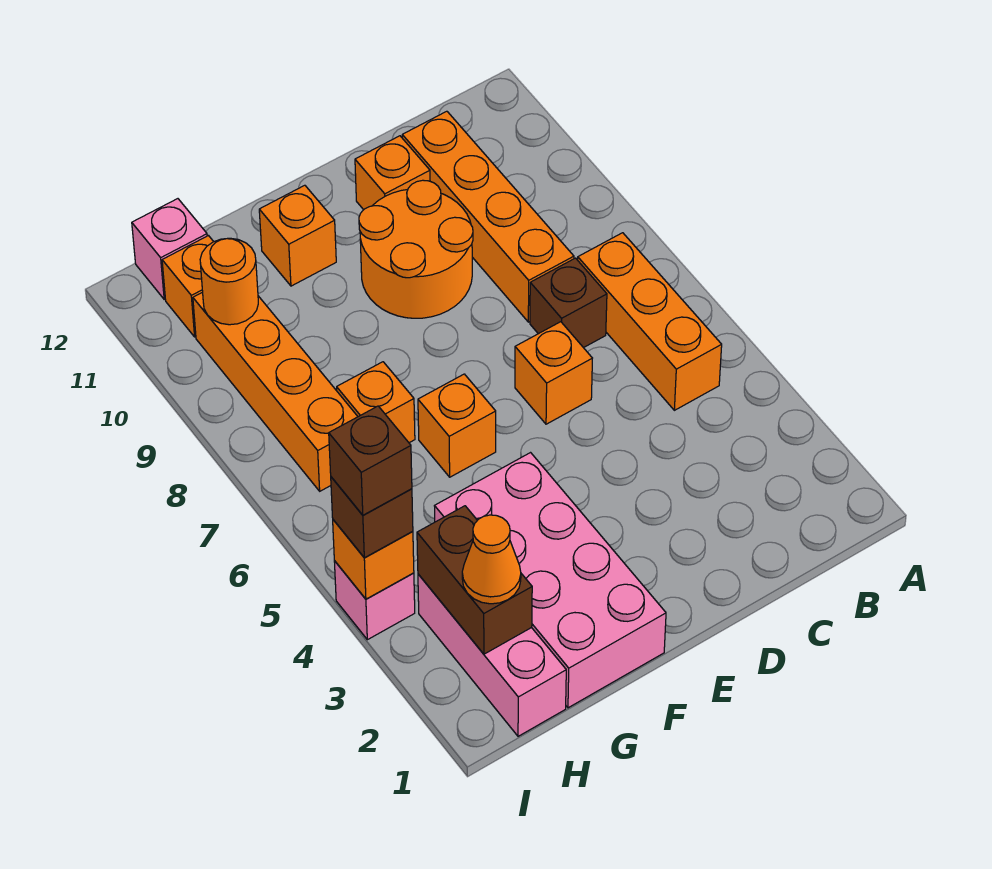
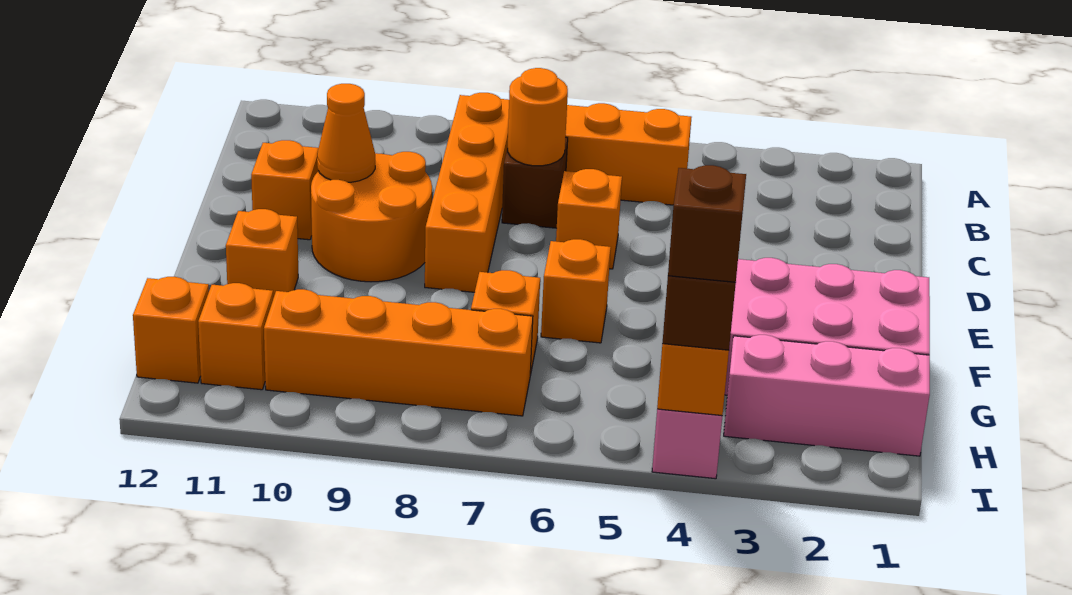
orange 1x4 brick [402,111,574,322] -> orange 1x4 brick turned to [425,93,509,292]
brown 1x2 brick [417,506,532,654] -> none
orange 1x1 cone [462,515,521,604] -> orange 1x1 cone moved to [317,84,375,182]
orange 1x1 round brick [200,238,258,325] -> orange 1x1 round brick moved to [508,68,568,166]
pink 1x1 brick [132,199,207,299] -> orange 1x1 brick [133,277,209,383]

